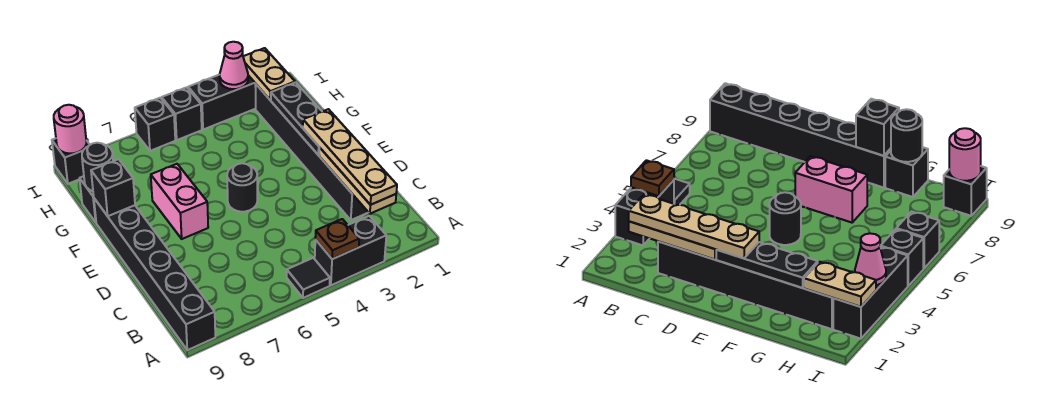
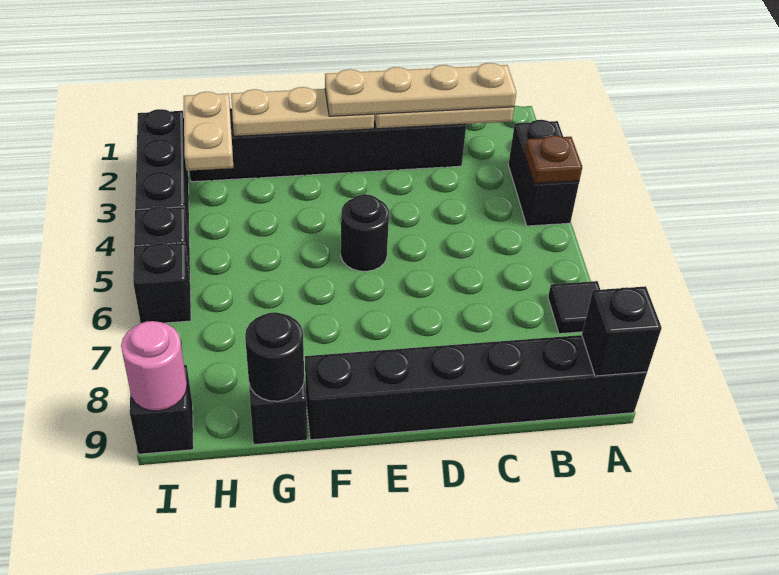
black 1x1 tile [287,258,330,298] -> black 1x1 tile moved to [548,281,600,334]
black 1x3 plate [271,82,322,155] -> tan 1x3 plate [231,87,374,136]
pink 1x2 brick [151,164,208,239] -> none
black 1x1 brick [91,159,135,216] -> black 1x1 brick moved to [582,286,662,376]
tan 1x2 plate [243,48,295,100] -> tan 1x2 plate turned to [184,92,233,171]
pink 1x1 cone [220,42,248,89] -> none

